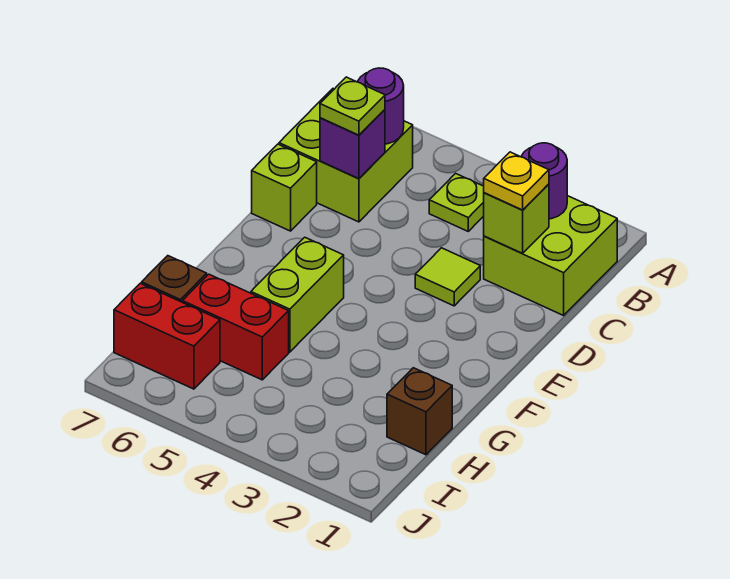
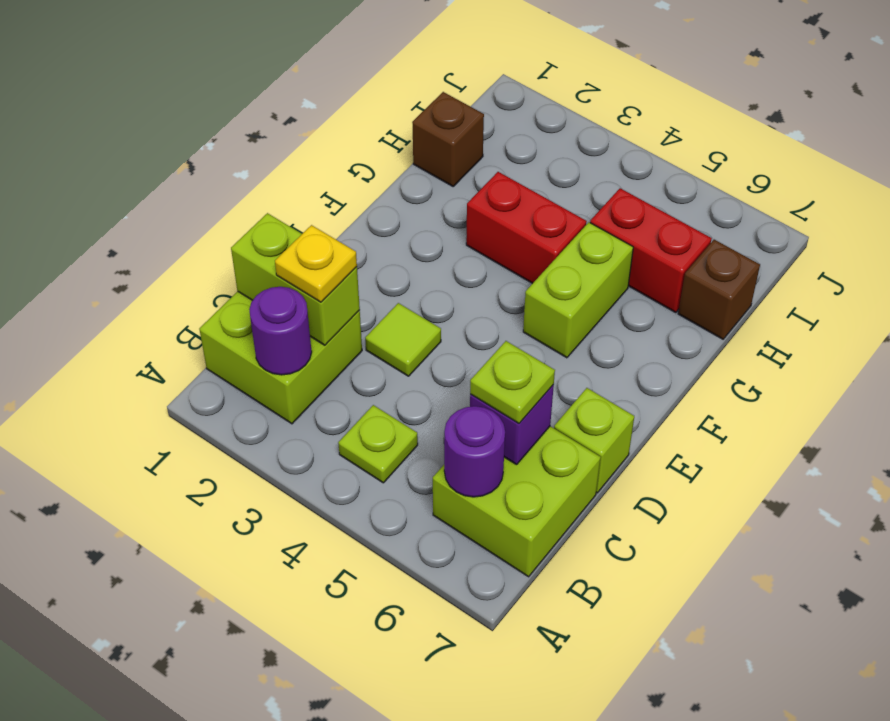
lime 1x1 brick [484,184,549,253] -> lime 1x2 brick [231,213,360,345]
red 1x2 brick [114,283,220,389] -> red 1x2 brick moved to [466,172,587,284]

